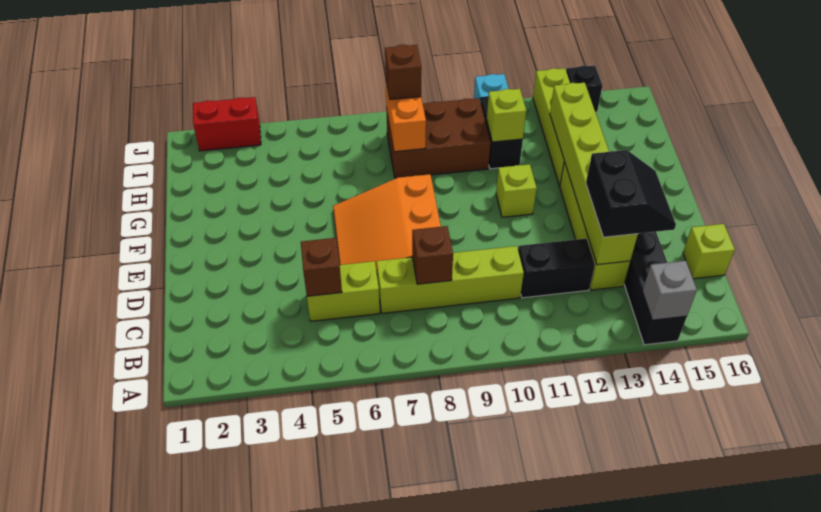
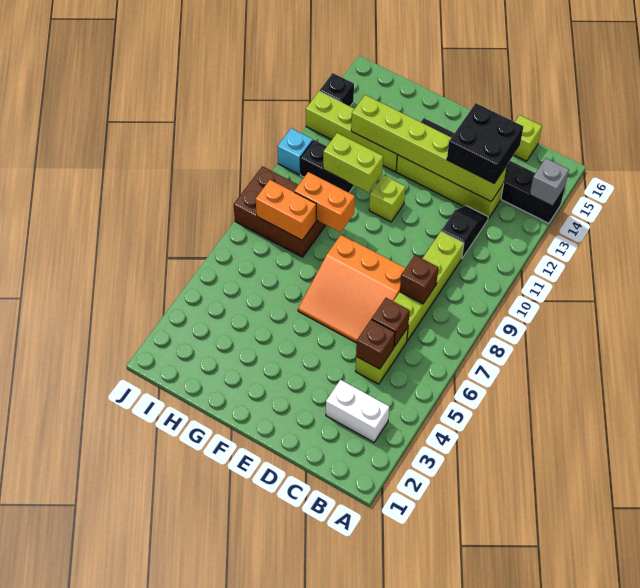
none -> white 1x2 brick [326,380,389,442]
black 1x2 brick [518,238,595,298] -> black 1x2 slope [441,206,488,258]
black 2x2 slope [586,150,676,237] -> black 2x2 brick [447,103,523,183]
none -> orange 1x2 brick [294,172,355,232]
brown 2x3 brick [386,98,491,178] -> brown 2x3 brick turned to [234,166,326,257]
lime 1x1 brick [487,89,526,142] -> lime 1x2 brick [323,133,383,193]
brown 1x1 brick [385,45,421,99] -> brown 1x1 brick moved to [372,298,410,347]
red 1x2 brick [193,97,261,151] -> none

